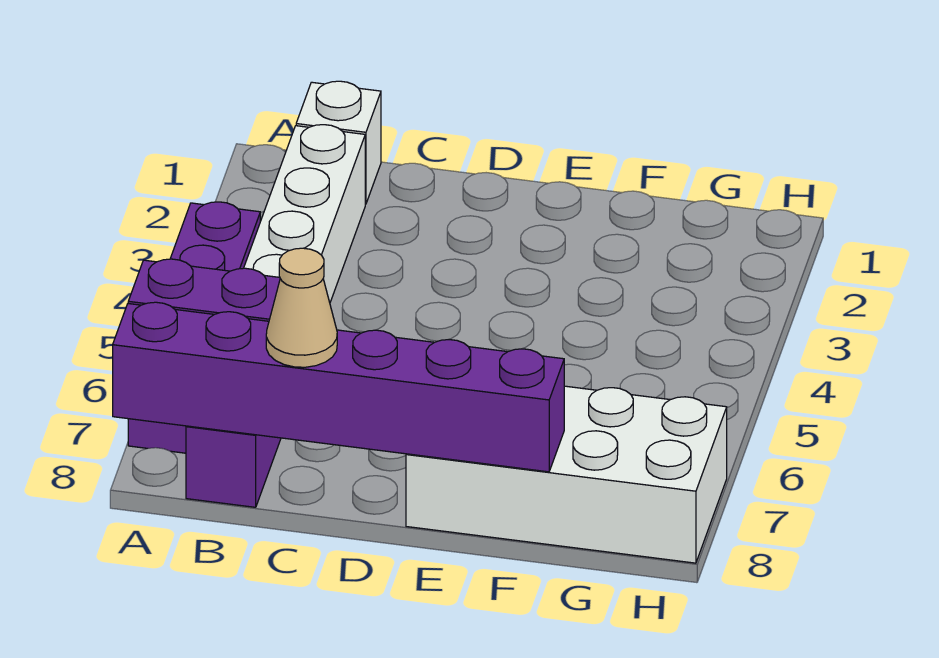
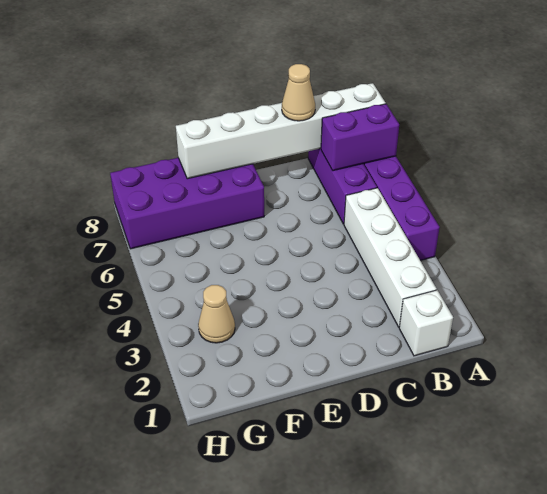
purple 1x6 brick [113,302,564,472] -> white 1x6 brick [176,83,386,179]
white 2x4 brick [406,386,727,563] -> purple 2x4 brick [110,158,264,249]
none -> tan 1x1 cone [198,285,235,343]

